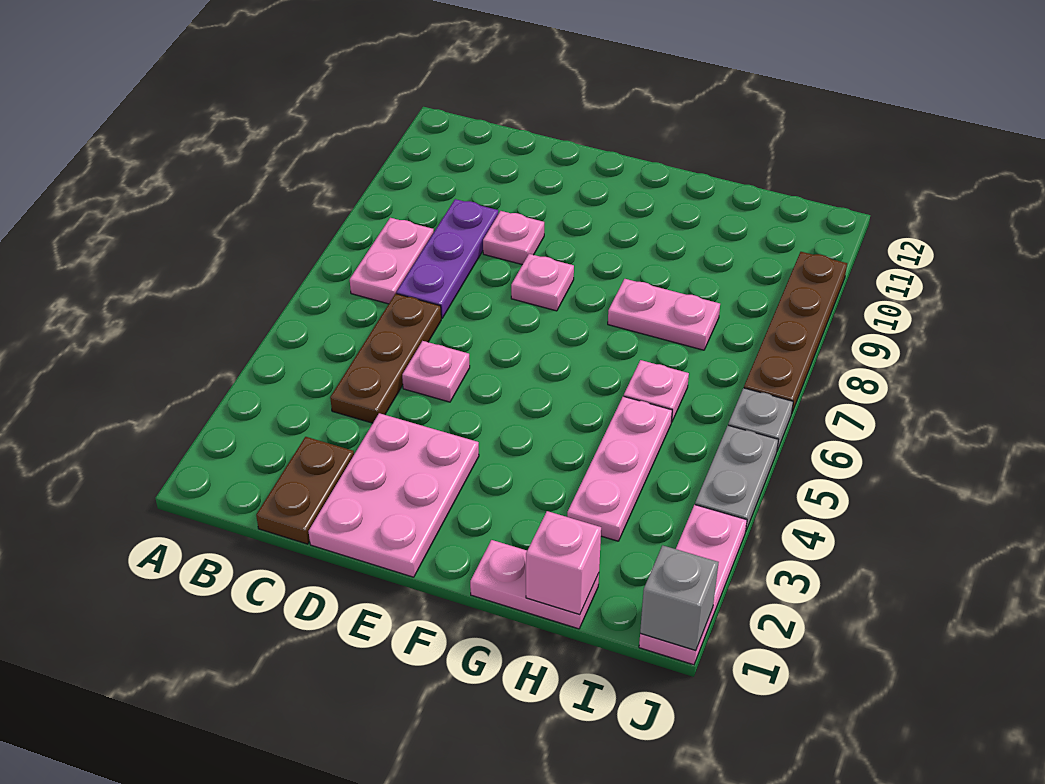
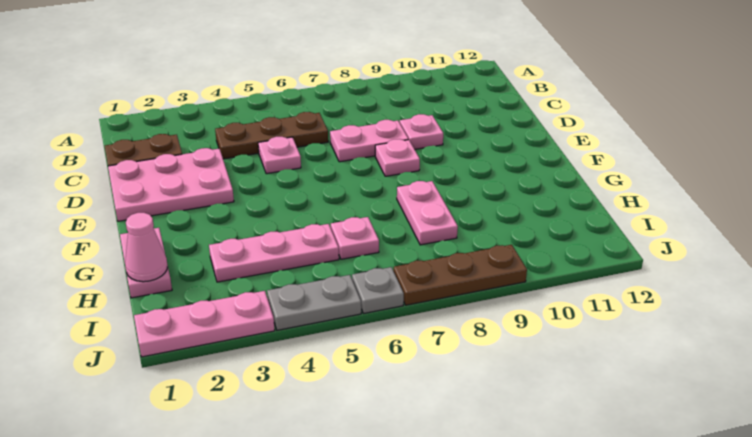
pink 1x2 plate [350,218,434,304] -> pink 1x2 plate moved to [330,120,408,162]
purple 1x3 plate [396,199,498,318] -> none
pink 1x1 brick [526,511,601,615] -> pink 1x1 cone [125,213,167,282]
grey 1x1 brick [640,545,719,651] -> none
brown 1x4 plate [744,252,847,414] -> brown 1x3 plate [393,245,527,305]

